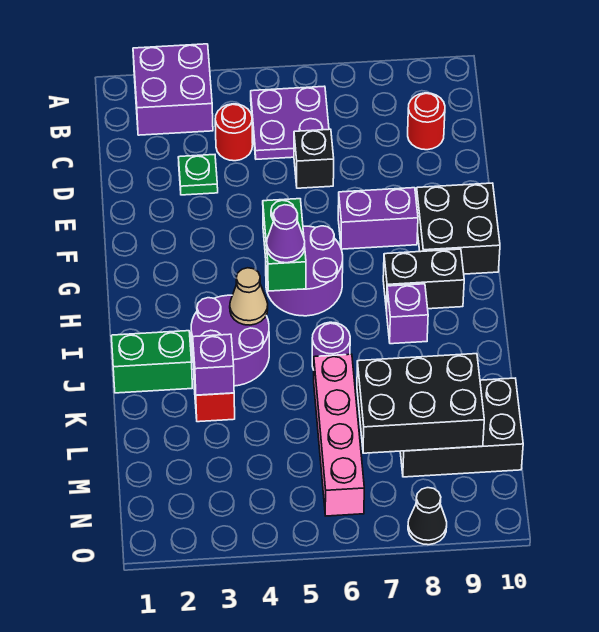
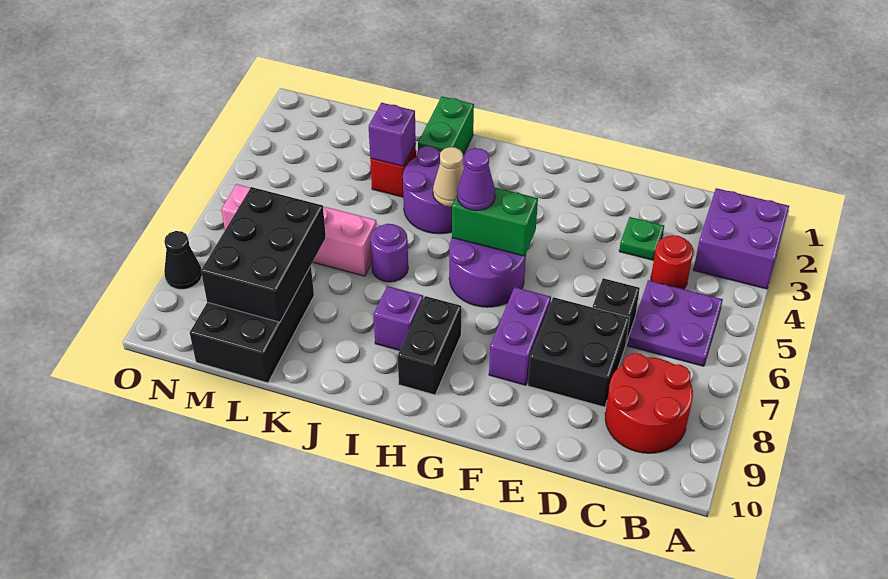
red 1x1 round brick [408,93,445,150] -> red 2x2 round brick [605,353,693,453]
black 2x2 brick [416,183,500,274] -> black 2x2 brick moved to [528,297,630,407]

